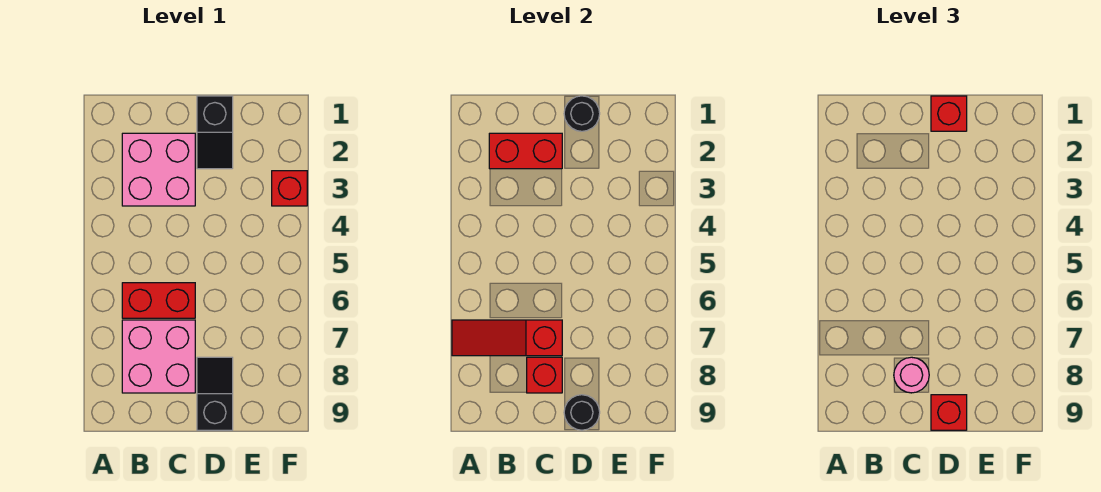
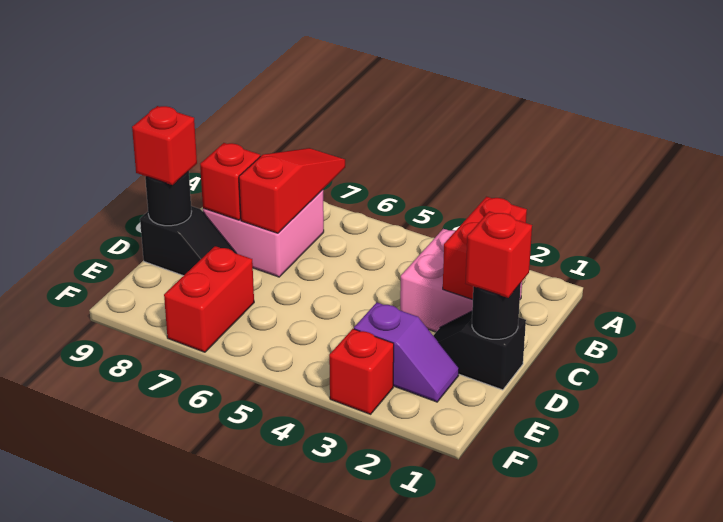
red 1x2 brick [122,283,195,318] -> red 1x2 brick moved to [164,246,254,352]
pink 1x1 round brick [894,357,929,393] -> none
none -> purple 1x2 slope [354,302,459,402]

